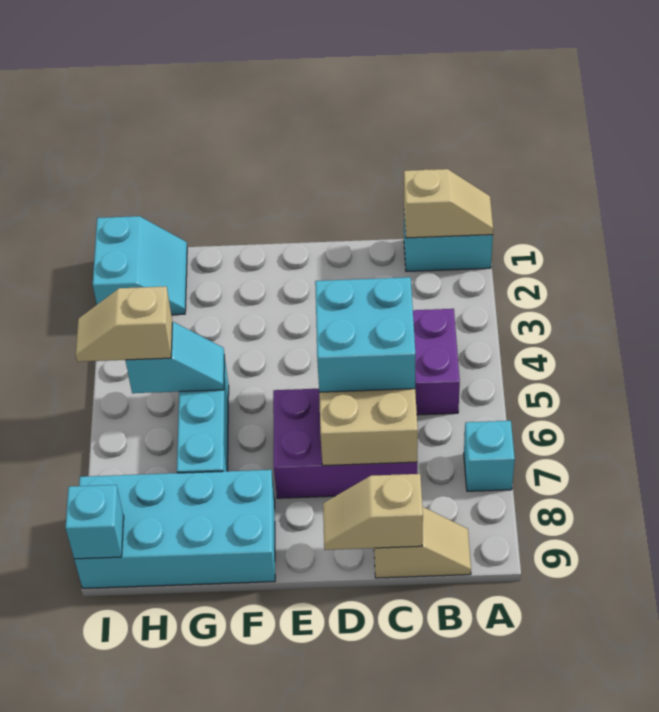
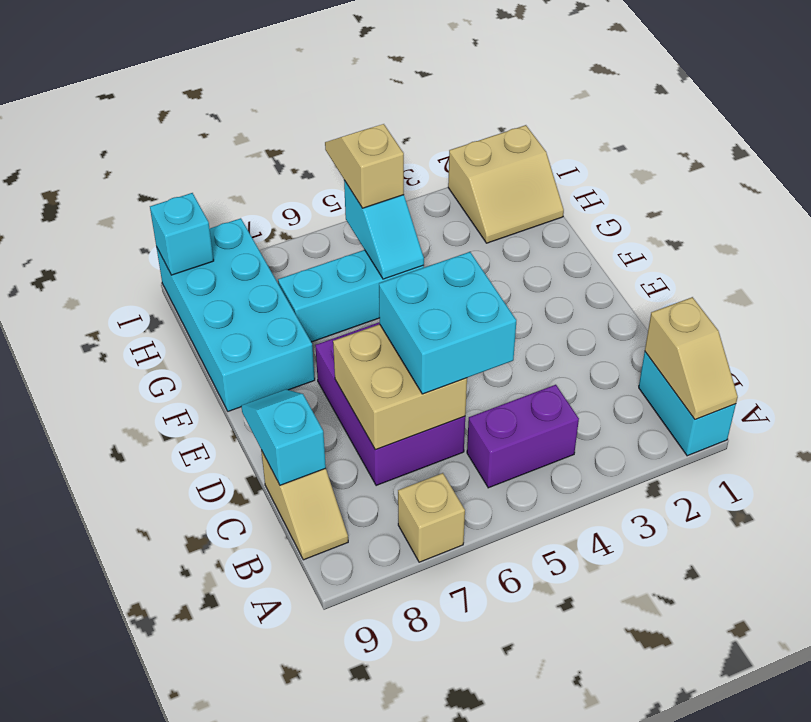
cyan 1x1 brick [464,421,515,491] -> tan 1x1 brick [398,473,465,562]
tan 1x2 slope [323,474,423,550] -> cyan 1x2 slope [241,390,326,485]
cyan 2x2 slope [93,216,187,315] -> tan 2x2 slope [448,125,564,243]

